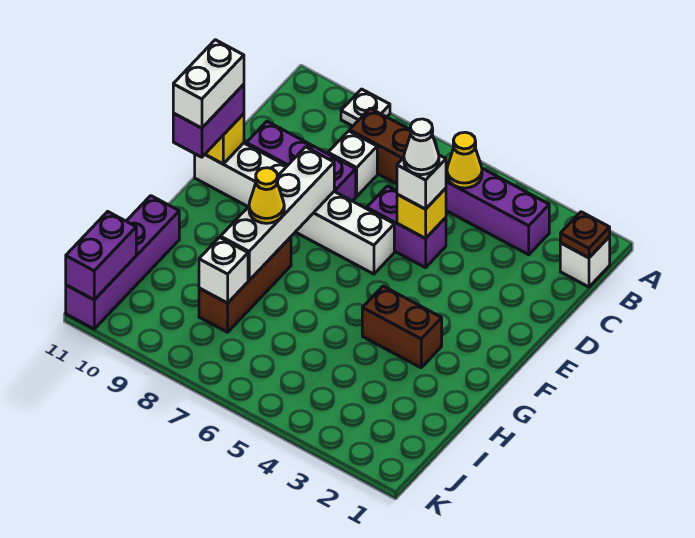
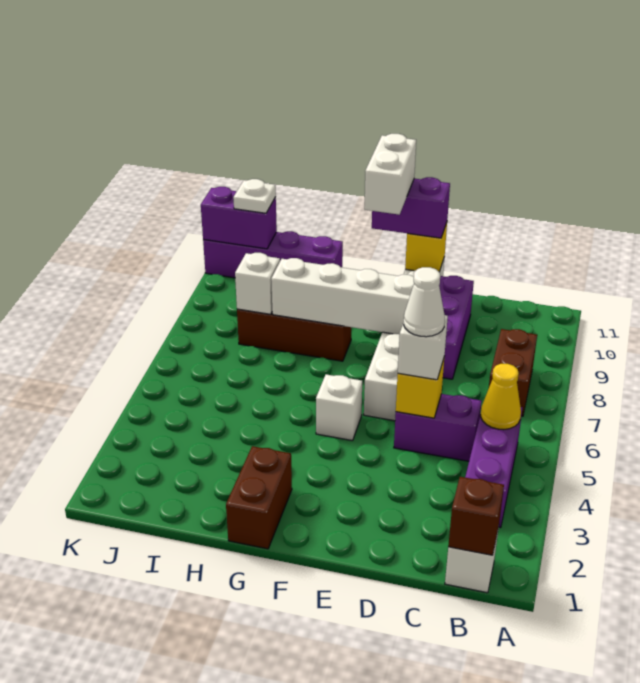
white 1x1 plate [341,89,390,126] -> white 1x1 plate moved to [233,179,276,213]
brown 1x1 plate [560,212,610,258] -> brown 1x1 brick [448,477,504,555]
white 1x1 brick [328,131,377,196] -> white 1x1 brick moved to [316,374,362,441]
purple 1x2 brick [367,186,446,268] -> purple 1x2 brick turned to [394,394,482,461]
white 1x2 brick [173,40,244,128] -> white 1x2 brick turned to [364,134,416,215]
brown 1x2 brick [362,286,442,368] -> brown 1x2 brick moved to [226,446,292,549]
yellow 1x1 cone [249,168,284,223] -> none

